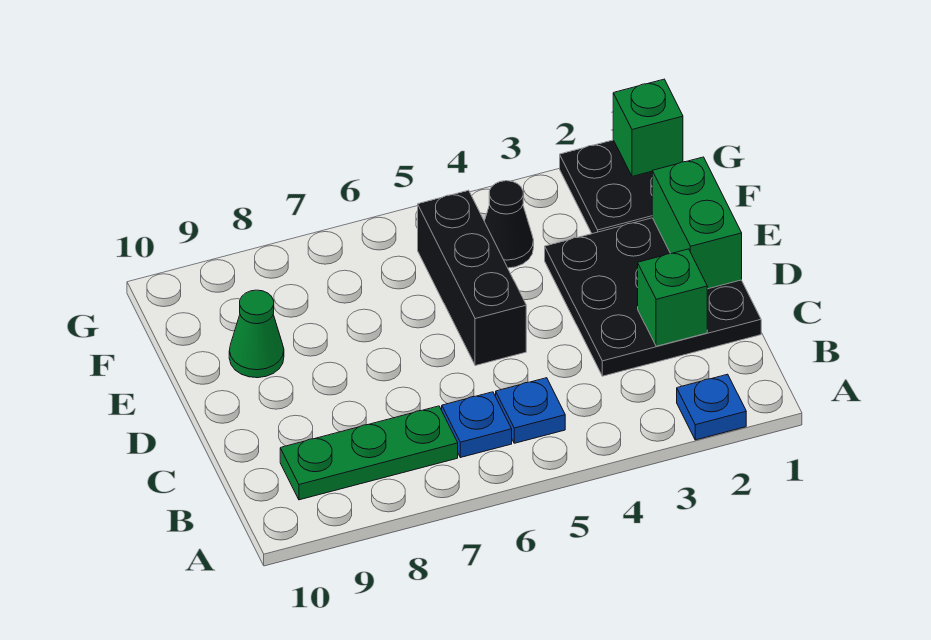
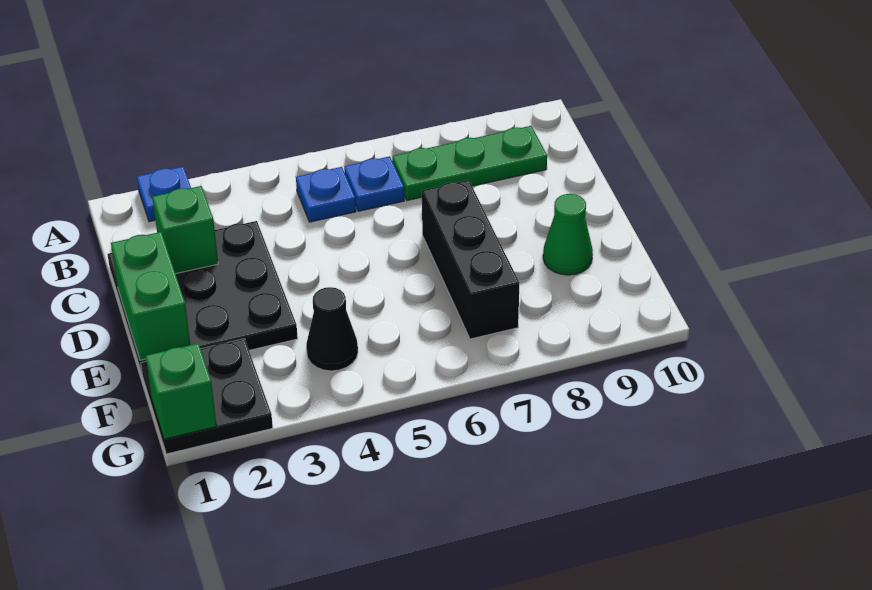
black 1x3 brick [418,190,526,366] -> black 1x3 brick moved to [422,180,519,339]

